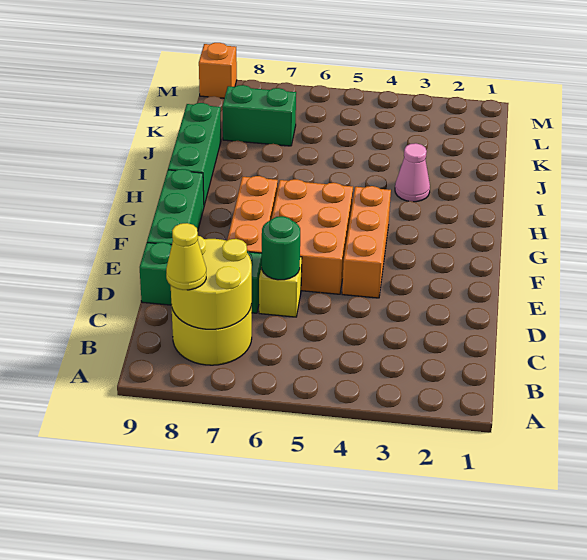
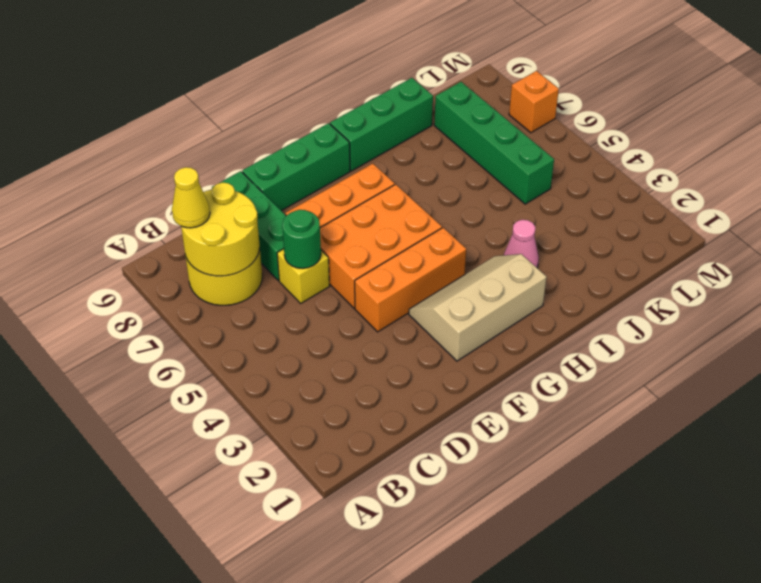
none -> tan 2x3 slope [409,254,546,361]
green 1x2 brick [222,85,296,146] -> green 1x4 brick [434,82,554,204]
orange 1x1 brick [199,43,237,98] -> orange 1x1 brick moved to [509,71,559,133]

